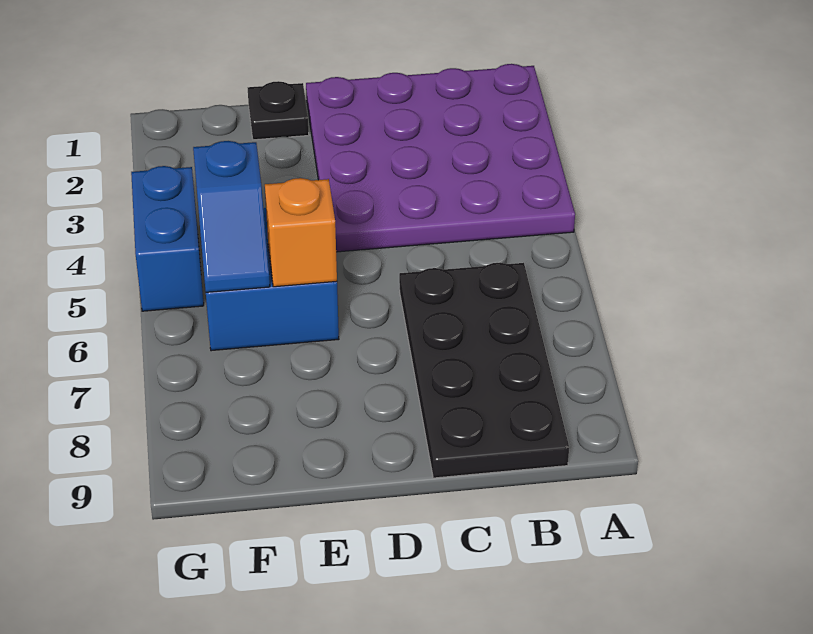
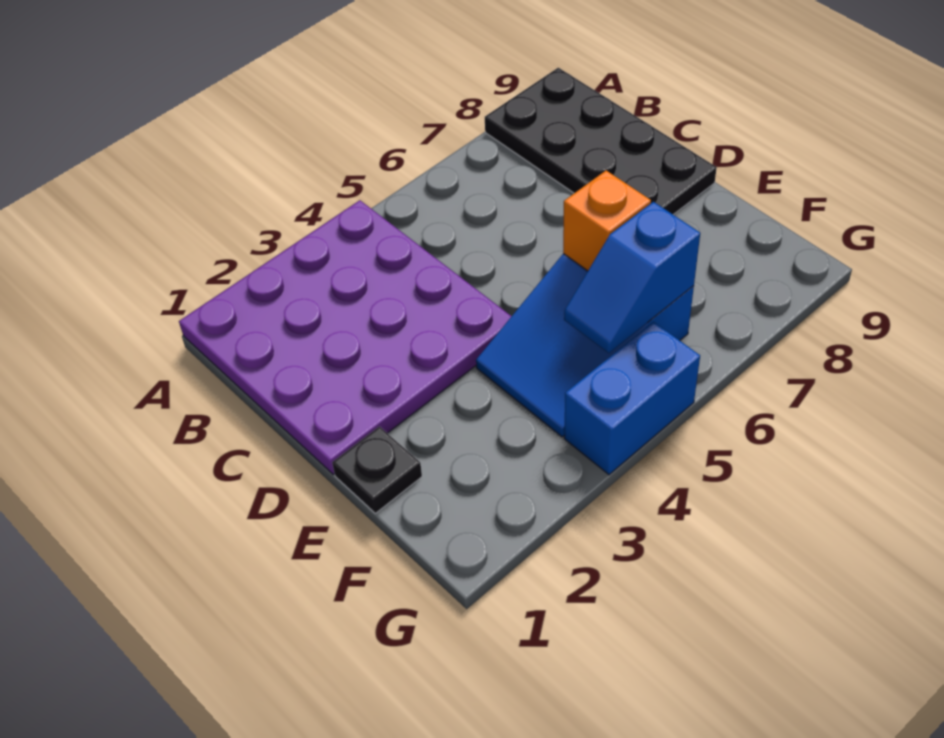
black 2x4 plate [399,263,569,478] -> black 2x4 plate turned to [485,68,717,214]
blue 1x2 slope [193,141,270,292] -> blue 1x2 slope turned to [564,202,700,353]

